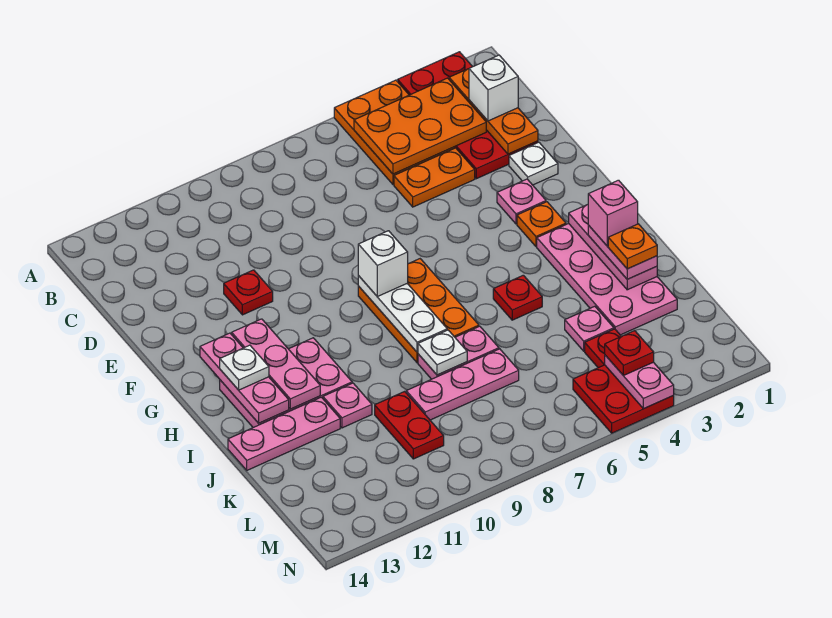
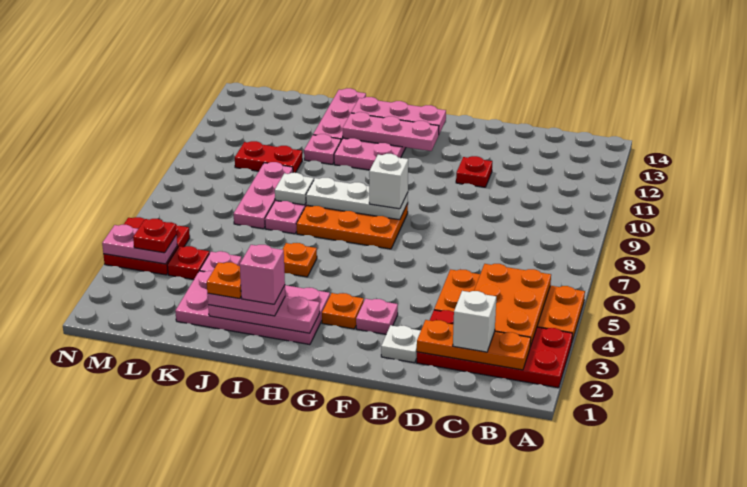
white 1x1 plate [220,345,269,390] -> none
red 1x1 plate [493,275,542,320] -> orange 1x1 plate [282,243,317,277]

